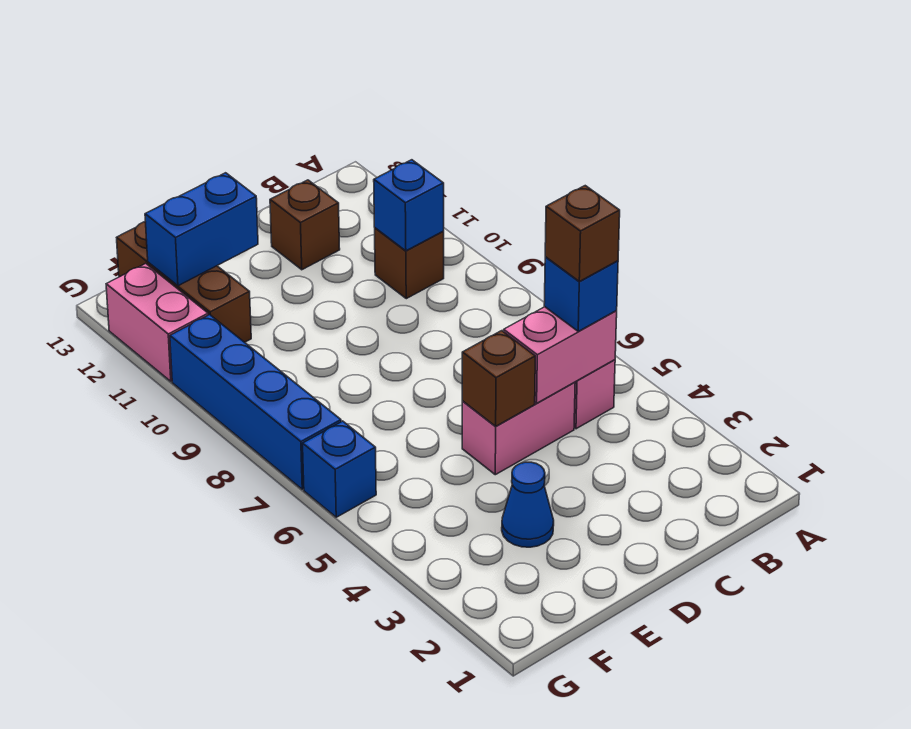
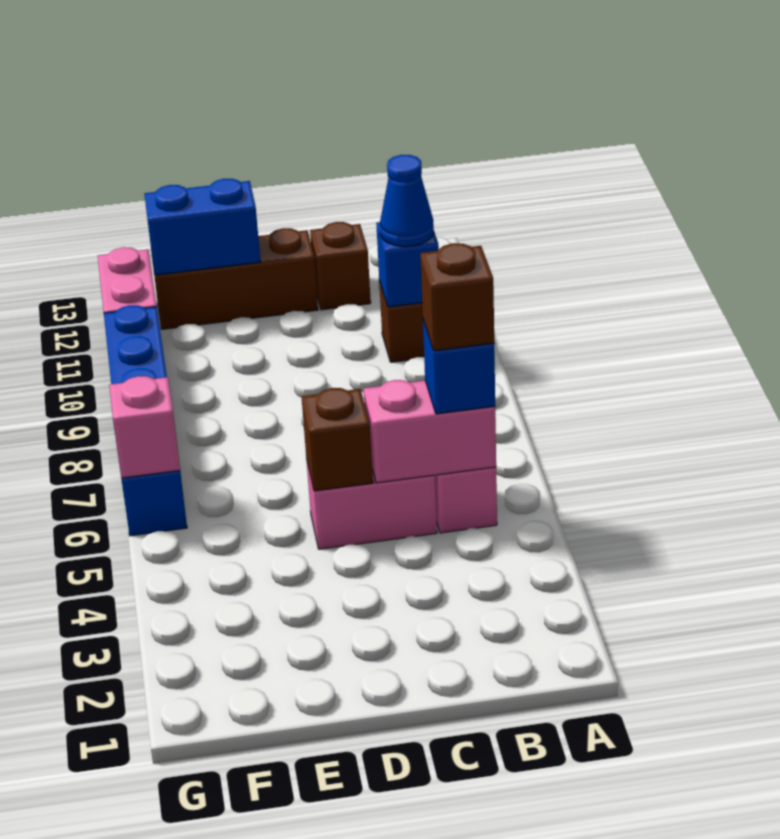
blue 1x1 cone [502,462,554,547] -> blue 1x1 cone moved to [380,155,434,247]
brown 1x3 brick [117,222,251,342] -> brown 1x3 brick turned to [152,228,318,329]
none -> pink 1x1 brick [109,376,180,478]

